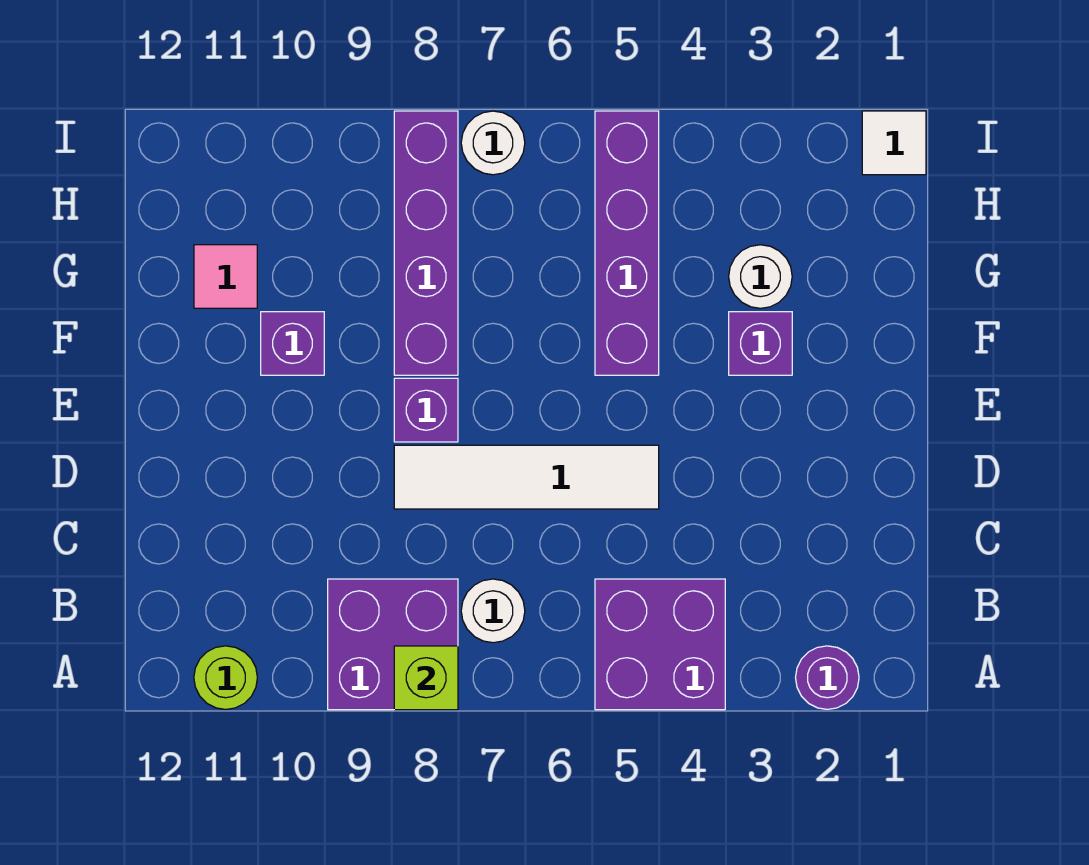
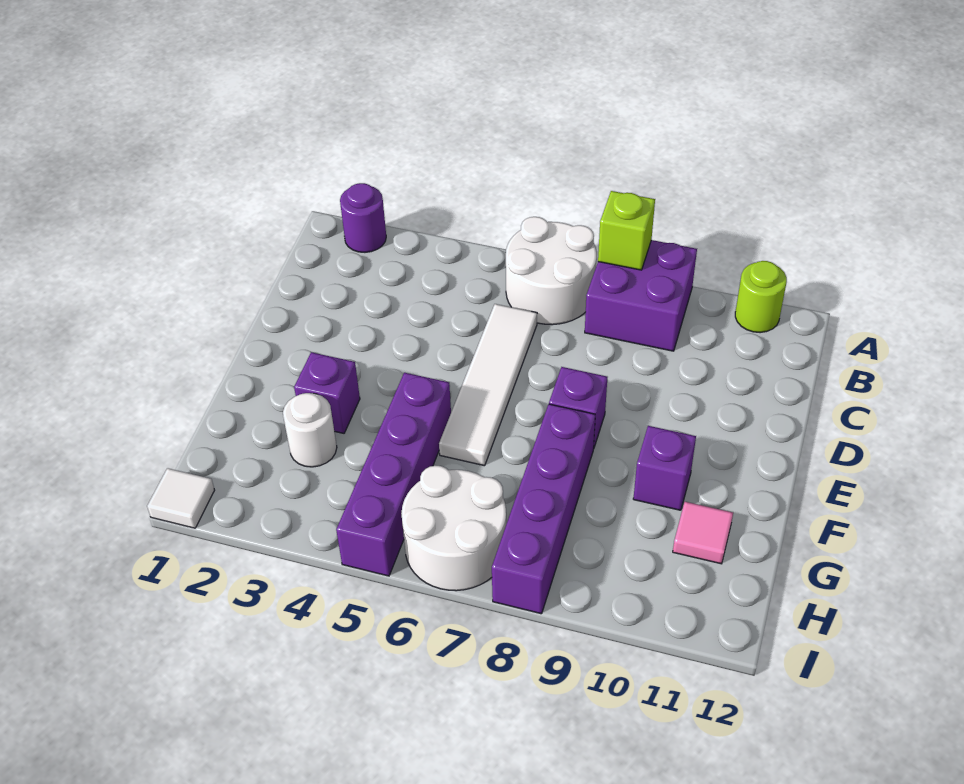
purple 2x2 brick [595,579,725,710] -> none
white 1x1 round brick [461,579,525,643] -> white 2x2 round brick [506,217,597,325]
white 1x4 tile [394,445,659,509] -> white 1x4 tile turned to [439,304,537,466]
white 1x1 round brick [461,111,525,175] -> white 2x2 round brick [401,466,506,591]

